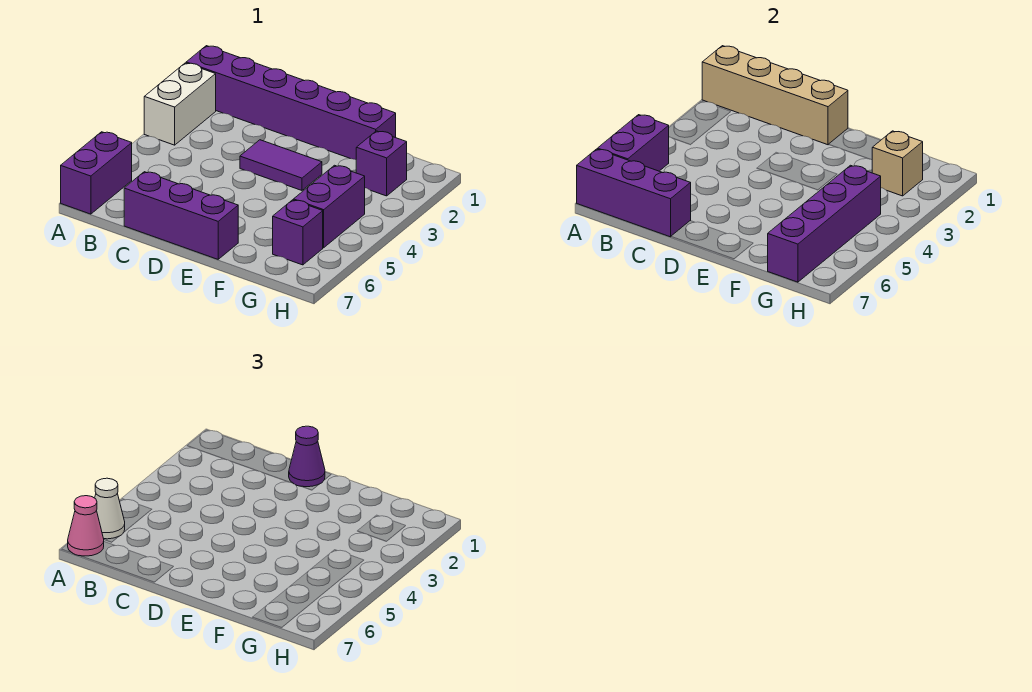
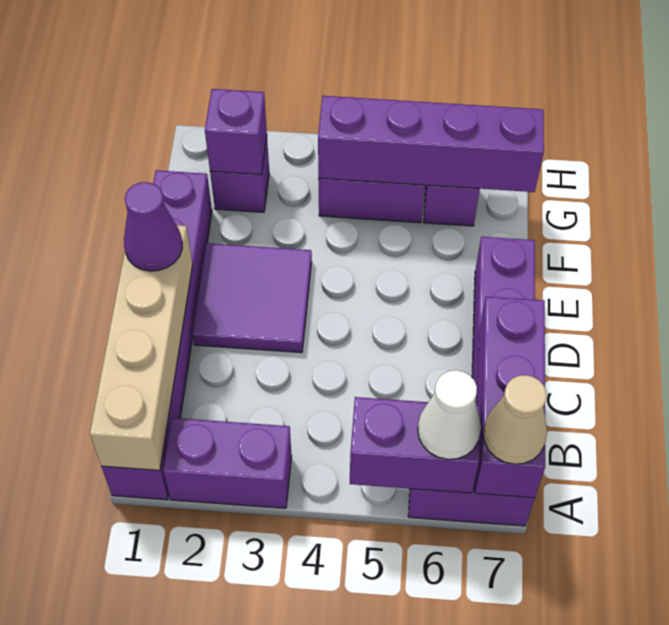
white 1x2 brick [144,63,216,145] -> purple 1x2 brick [163,418,292,508]
pink 1x1 cone [68,496,104,556] -> tan 1x1 cone [483,375,547,464]
purple 1x2 tile [240,140,322,190] -> purple 2x2 tile [192,243,312,353]
tan 1x1 brick [872,131,923,196] -> purple 1x1 brick [205,89,267,175]

